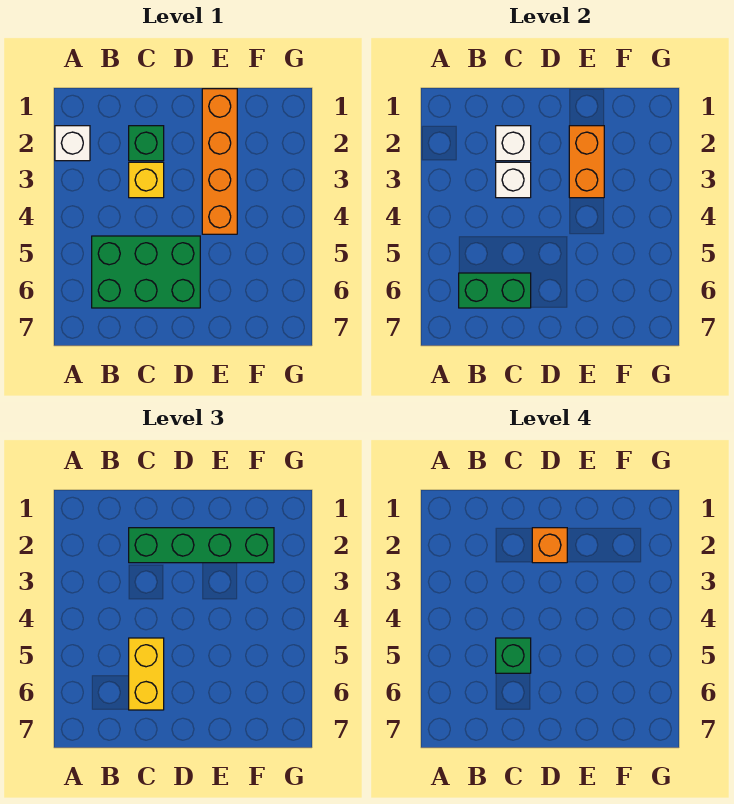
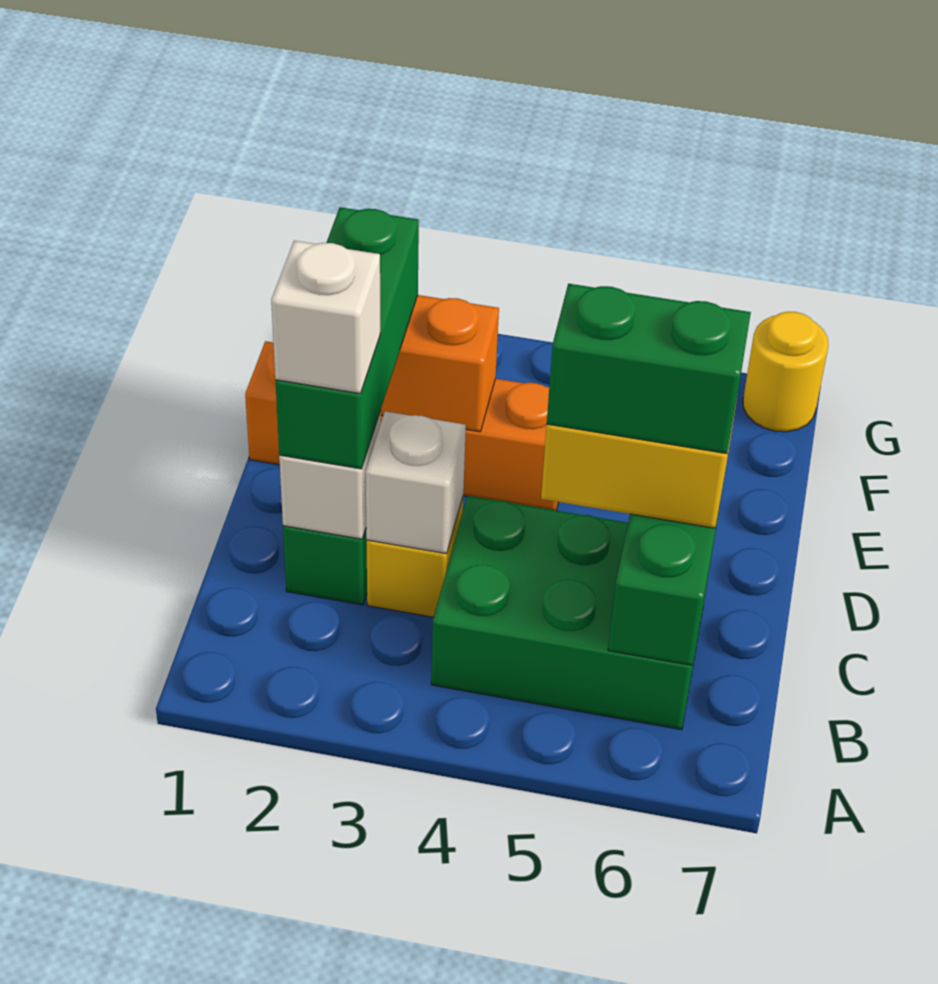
white 1x1 brick [55,126,90,161] -> white 1x1 brick moved to [271,241,380,393]
green 2x3 brick [92,236,200,308] -> green 2x3 brick turned to [431,496,712,730]
green 1x4 brick [129,528,274,563] -> green 1x3 brick [275,207,419,469]
green 1x1 brick [496,638,531,673] -> green 1x2 brick [547,284,751,454]
orange 1x1 brick [532,528,567,563] -> none
none -> yellow 1x1 round brick [743,312,829,432]

